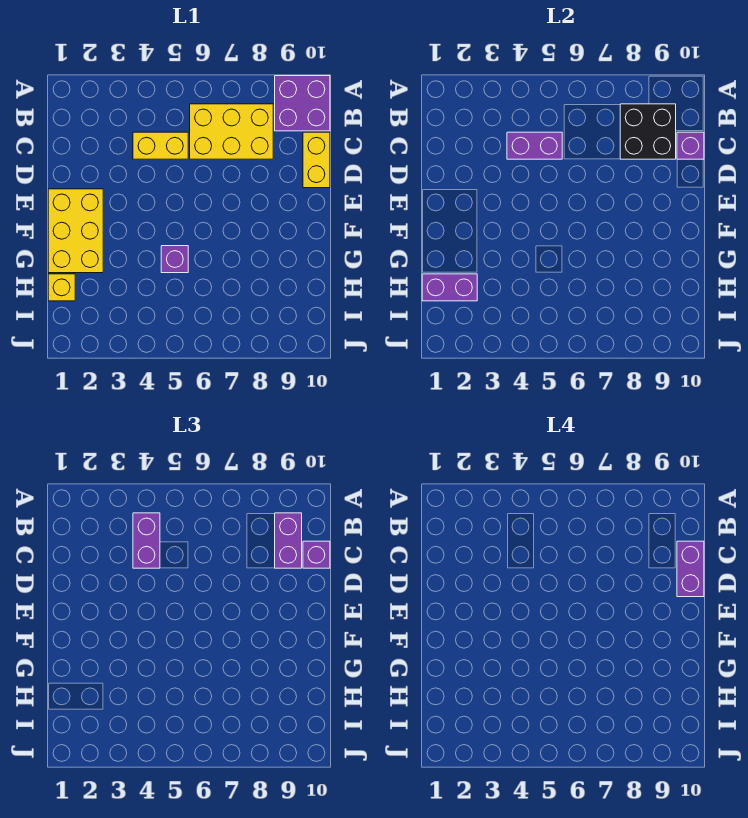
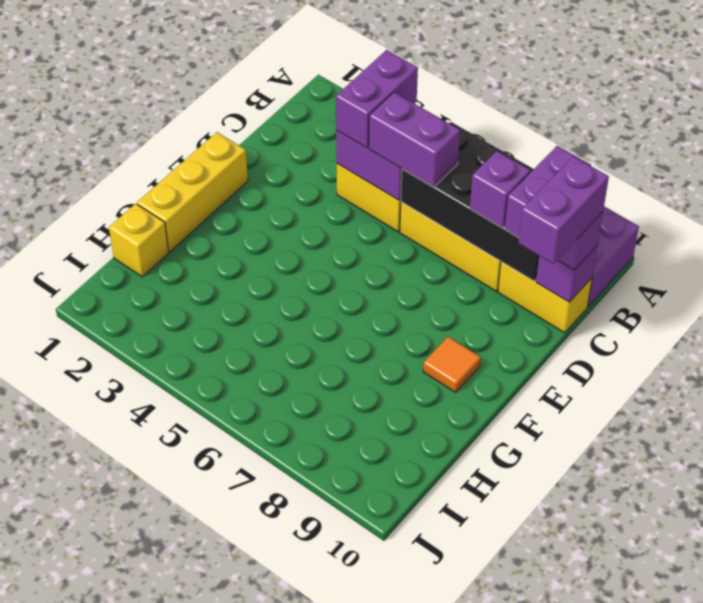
black 2x2 brick [620,104,676,159] -> black 2x4 brick [401,122,539,281]
yellow 1x2 brick [303,132,330,188] -> yellow 1x2 brick turned to [498,262,592,333]
yellow 2x3 brick [48,189,103,273] -> yellow 1x3 brick [137,132,248,252]
none -> orange 1x1 tile [423,337,481,392]
purple 1x1 brick [161,246,188,273] -> purple 1x1 brick moved to [470,151,530,228]
purple 1x2 brick [422,274,477,301] -> purple 1x2 brick moved to [369,92,460,187]

